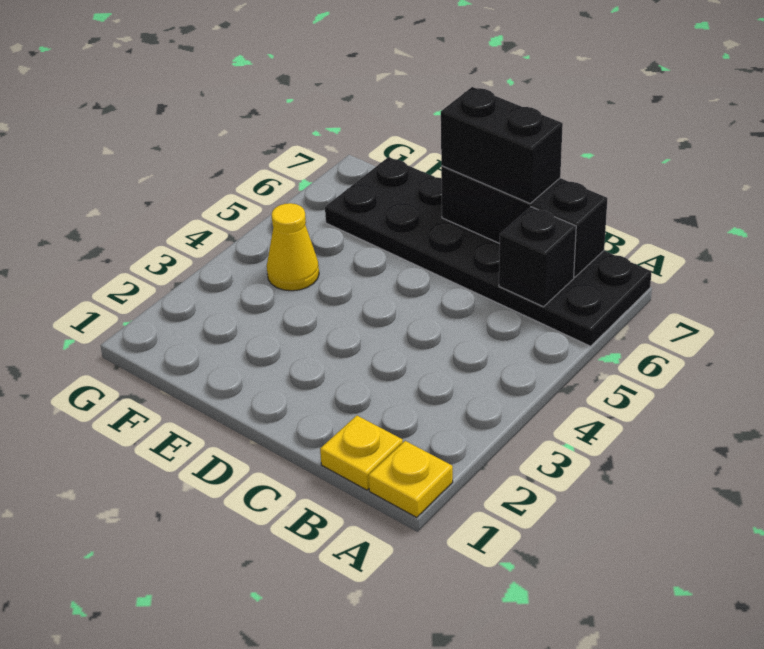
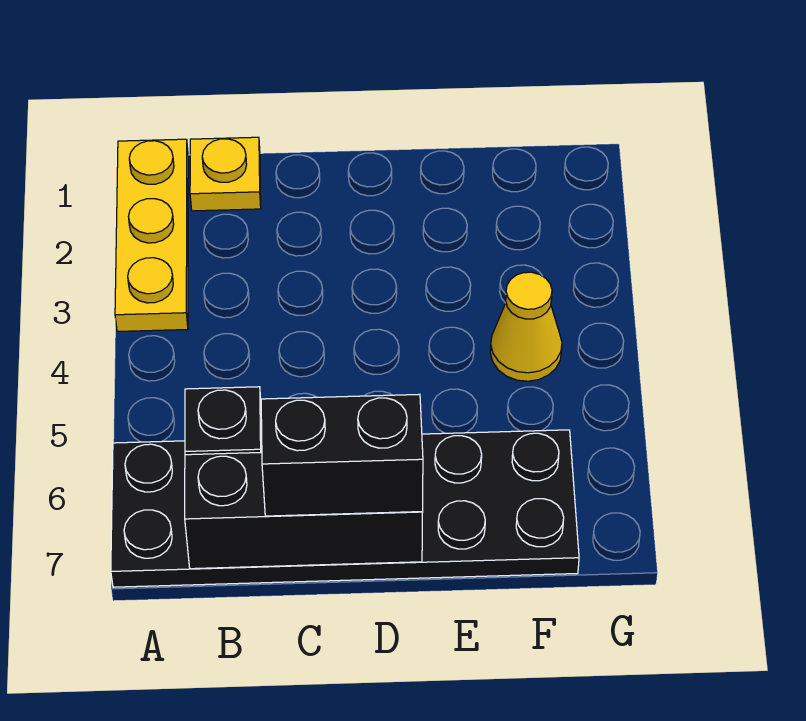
yellow 1x1 plate [369,441,453,518] -> yellow 1x3 plate [115,139,188,331]

